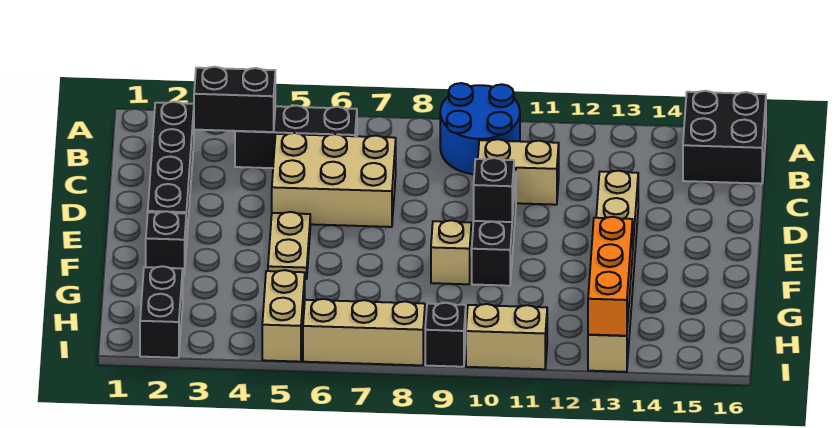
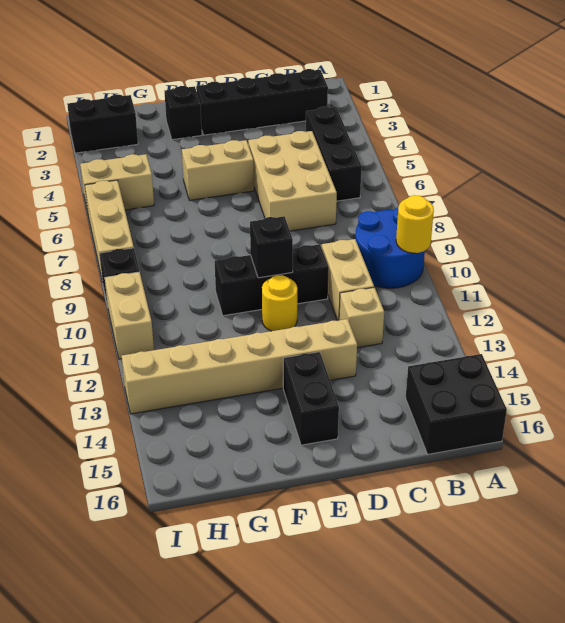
none -> yellow 1x1 round brick [396,195,434,253]
black 1x2 brick [194,67,275,132] -> black 1x2 brick moved to [283,352,339,445]
tan 1x2 plate [268,212,310,279] -> tan 1x2 brick [182,140,254,200]
none -> yellow 1x1 round brick [262,275,297,331]
tan 1x1 brick [431,220,472,284] -> tan 1x1 brick moved to [339,287,384,348]
orange 1x3 brick [588,217,633,336] -> none

